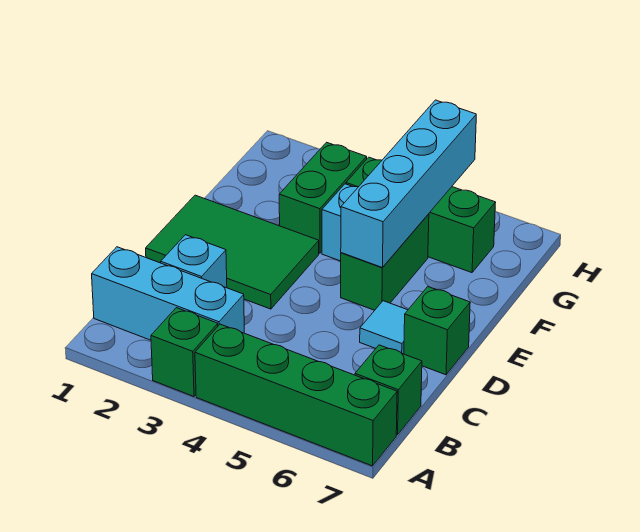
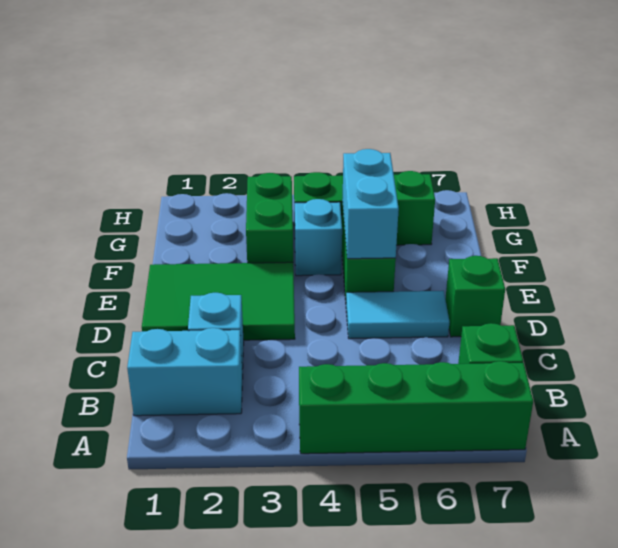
green 1x1 brick [151,308,218,396] -> none
cyan 1x3 brick [92,247,244,340] -> cyan 1x2 brick [127,328,243,416]
cyan 1x1 tile [360,301,408,354] -> cyan 1x2 tile [346,291,450,339]
cyan 1x4 brick [341,100,476,268] -> cyan 1x2 brick [342,149,399,259]

